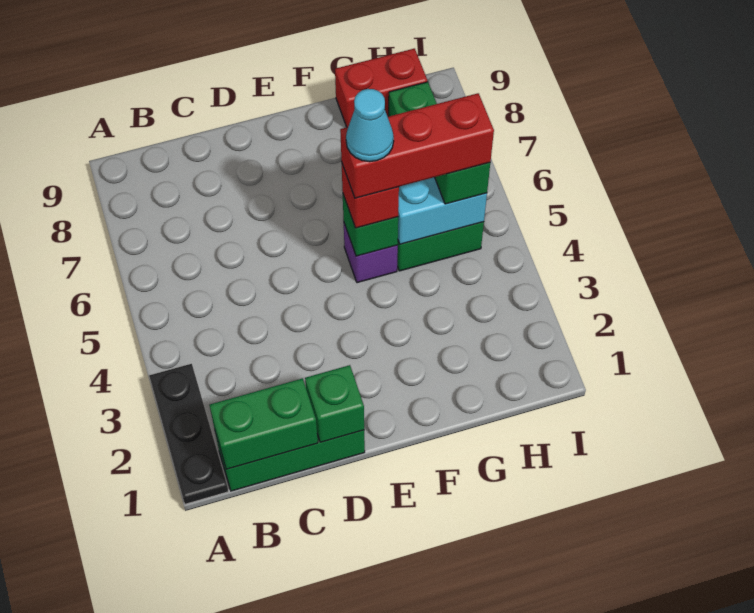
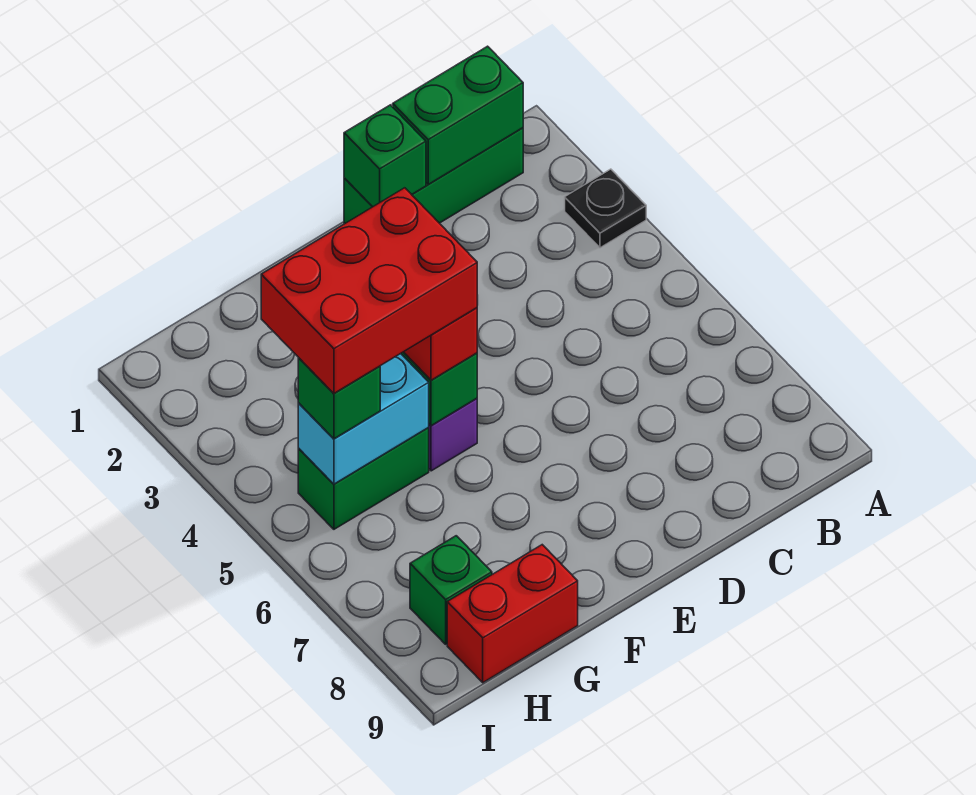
black 1x3 plate [149,364,228,504] -> black 1x1 plate [565,169,646,248]
red 1x3 brick [340,93,494,198] -> red 2x3 brick [261,188,477,394]
cyan 1x1 cone [346,89,394,162] -> none

